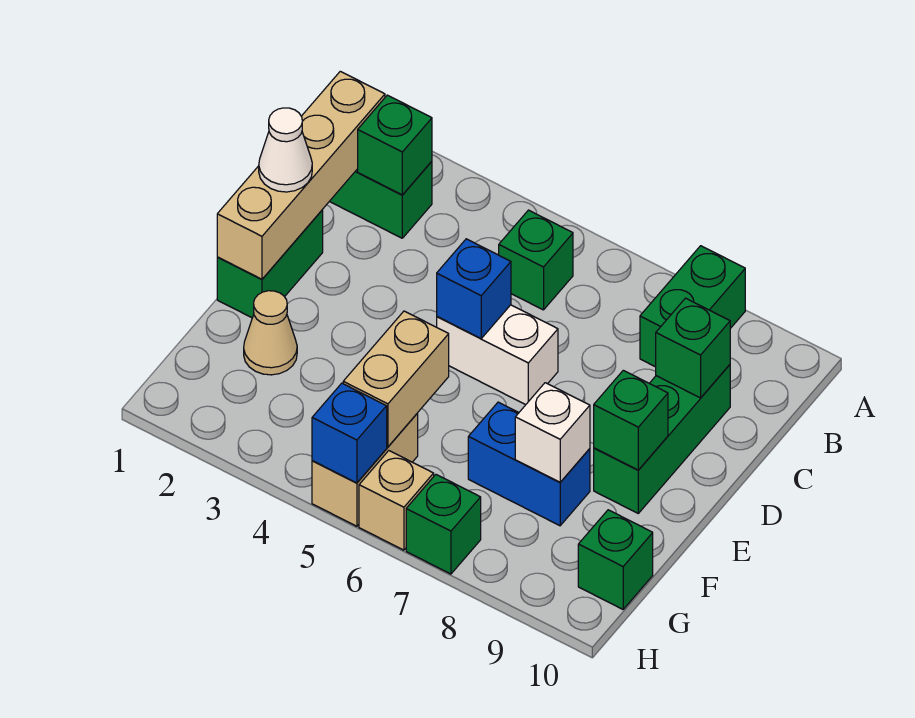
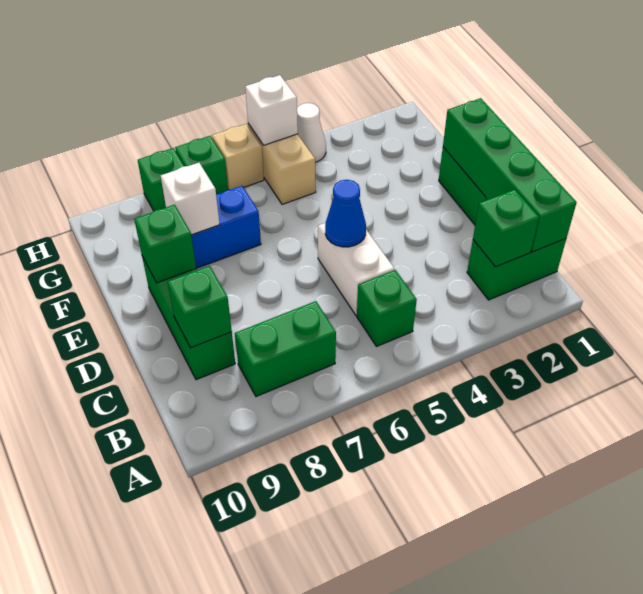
green 1x2 brick [640,246,745,367] -> green 1x2 brick turned to [235,301,336,397]
tan 1x4 brick [217,71,385,279] -> green 1x4 brick [443,98,577,252]
white 1x1 cone [259,108,312,192] -> white 1x1 cone moved to [297,103,326,162]
white 1x2 brick [437,305,558,405] -> white 1x2 brick turned to [318,223,394,315]
blue 1x1 brick [437,239,511,338] -> blue 1x1 cone [325,180,366,247]
tan 1x1 cone [244,291,297,375] -> none
tan 1x2 brick [343,311,449,447] -> none
green 1x1 brick [578,510,653,609] -> green 1x1 brick moved to [138,148,184,211]
blue 1x1 brick [312,383,387,483] -> white 1x1 brick [245,75,298,145]

